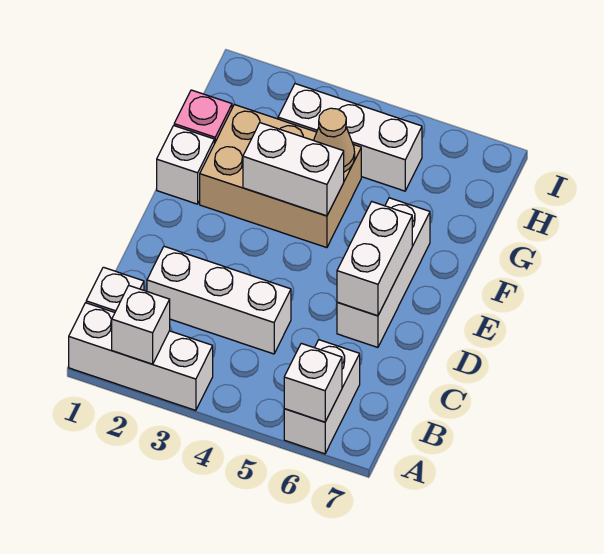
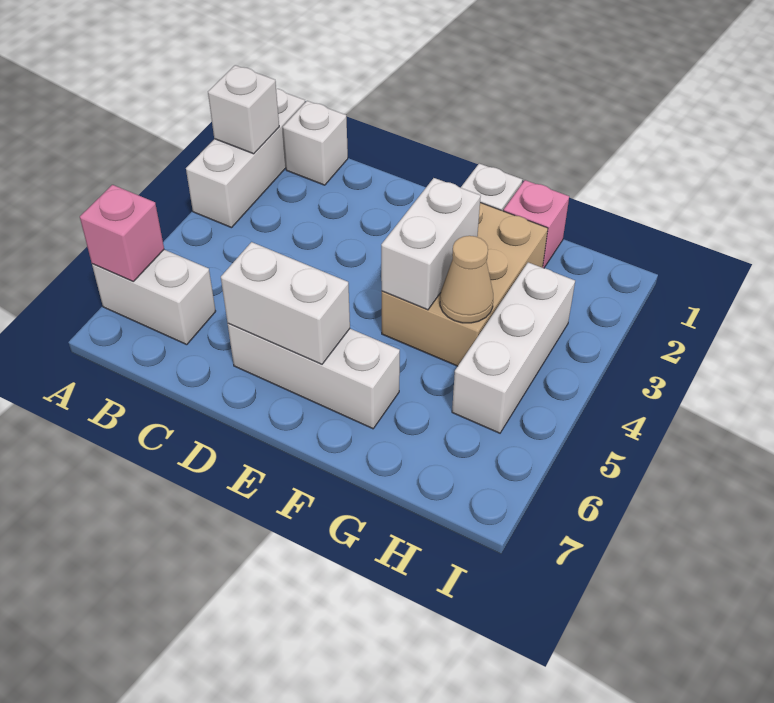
white 1x1 brick [284,343,342,422] -> pink 1x1 brick [80,185,164,281]
white 1x3 brick [147,246,291,354] -> none

